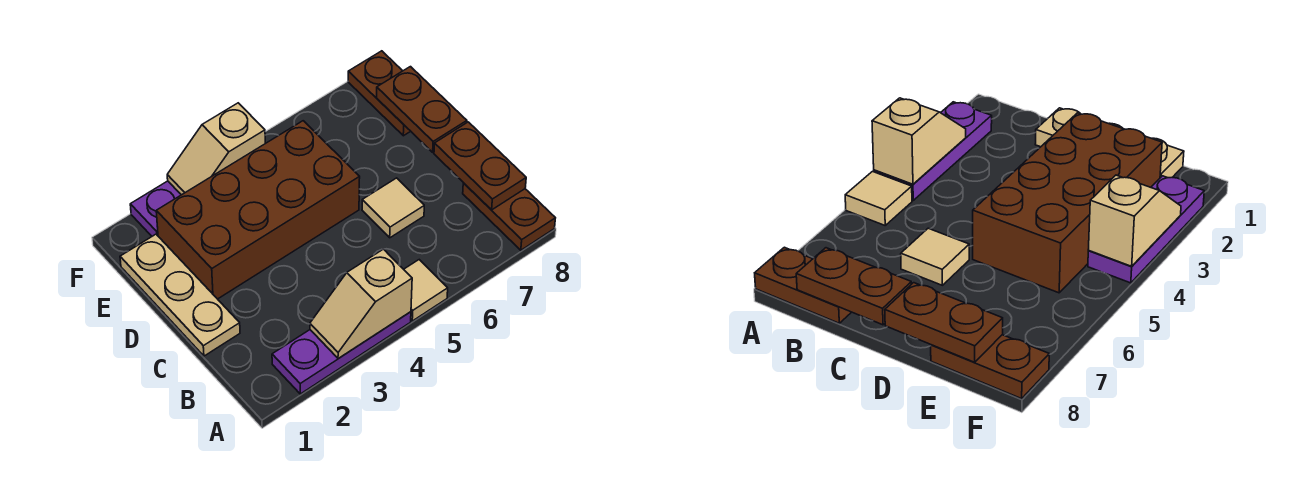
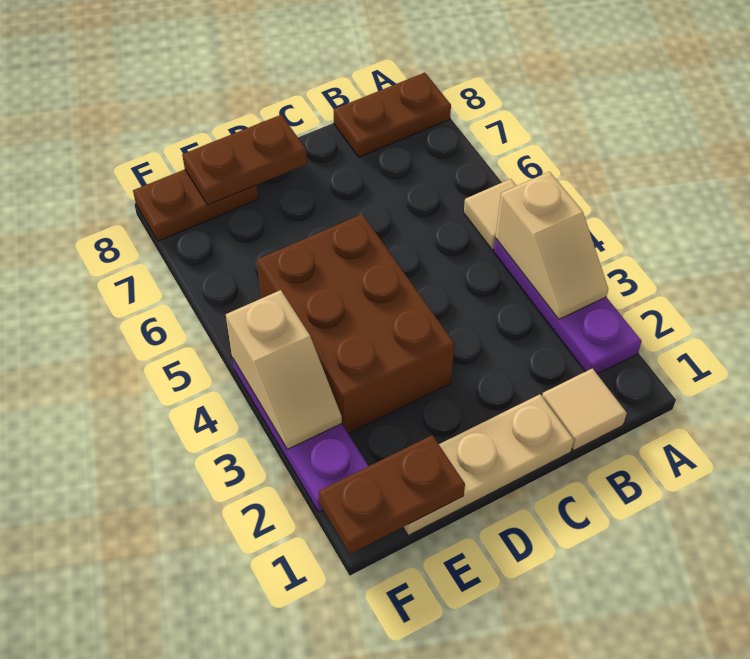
brown 1x2 plate [434,122,526,210] -> brown 1x2 plate moved to [319,435,465,554]
tan 1x1 tile [362,178,424,238] -> tan 1x1 tile moved to [542,368,627,451]
brown 2x4 brick [156,121,360,299] -> brown 2x3 brick [257,214,454,433]

